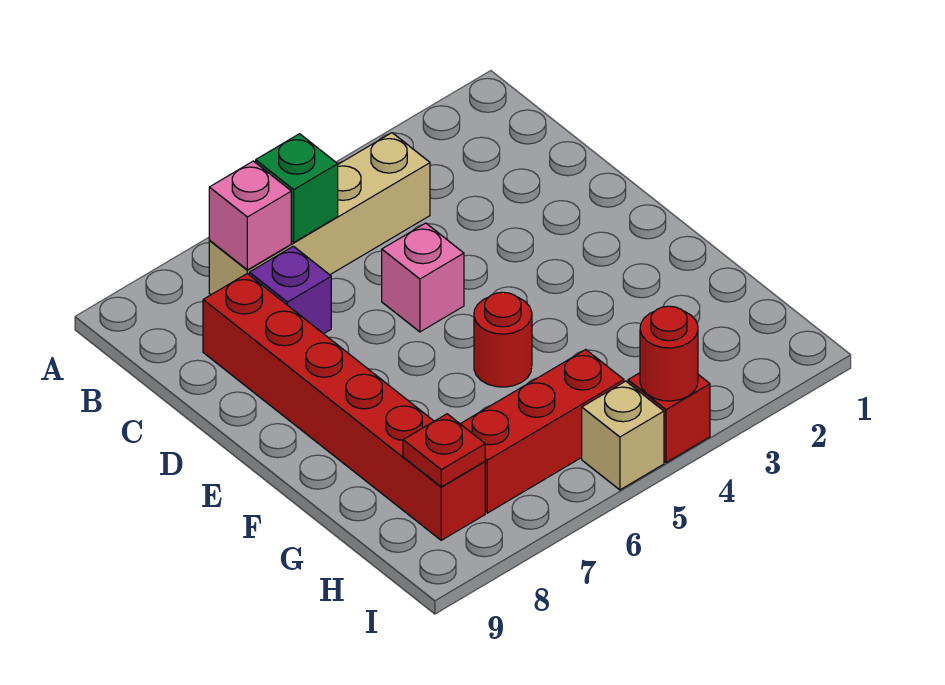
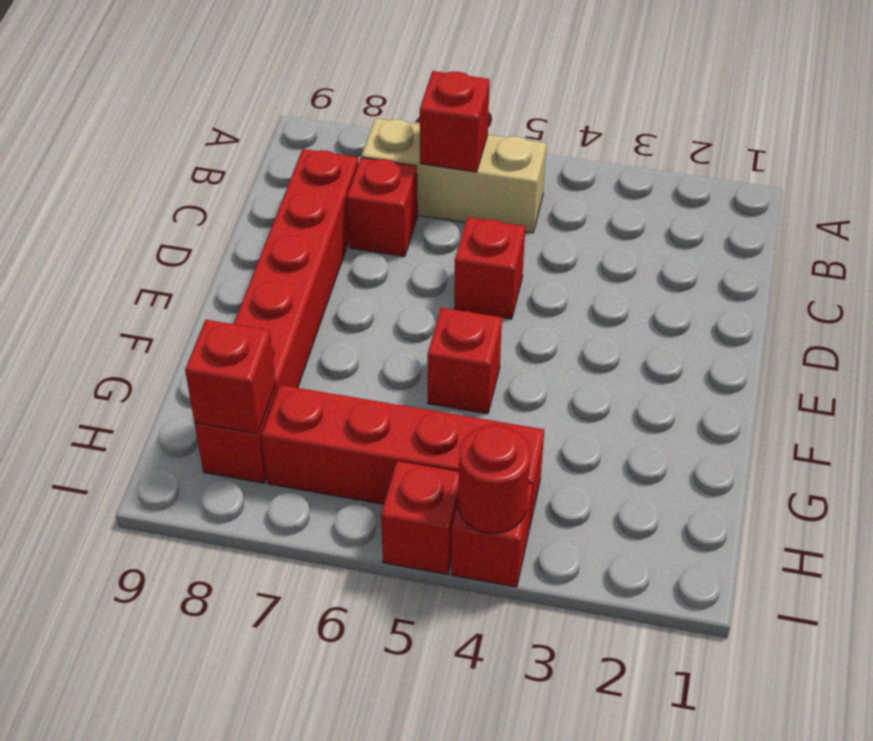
tan 1x4 brick [209,133,430,295] -> tan 1x3 brick [361,118,547,233]
green 1x1 brick [256,134,338,242] -> red 1x1 brick [420,71,490,172]
pink 1x1 brick [209,161,291,270] -> none
purple 1x1 brick [249,246,331,334] -> red 1x1 brick [347,158,417,257]
pink 1x1 brick [382,223,464,332] -> red 1x1 brick [454,217,525,319]
red 1x1 round brick [474,292,532,387] -> red 1x1 brick [427,308,502,414]
red 1x3 brick [461,350,624,513] -> red 1x4 brick [261,385,544,529]
red 1x1 plate [403,414,485,487] -> red 1x1 brick [185,320,276,434]
tan 1x1 brick [582,381,664,490] -> red 1x1 brick [381,461,459,574]

